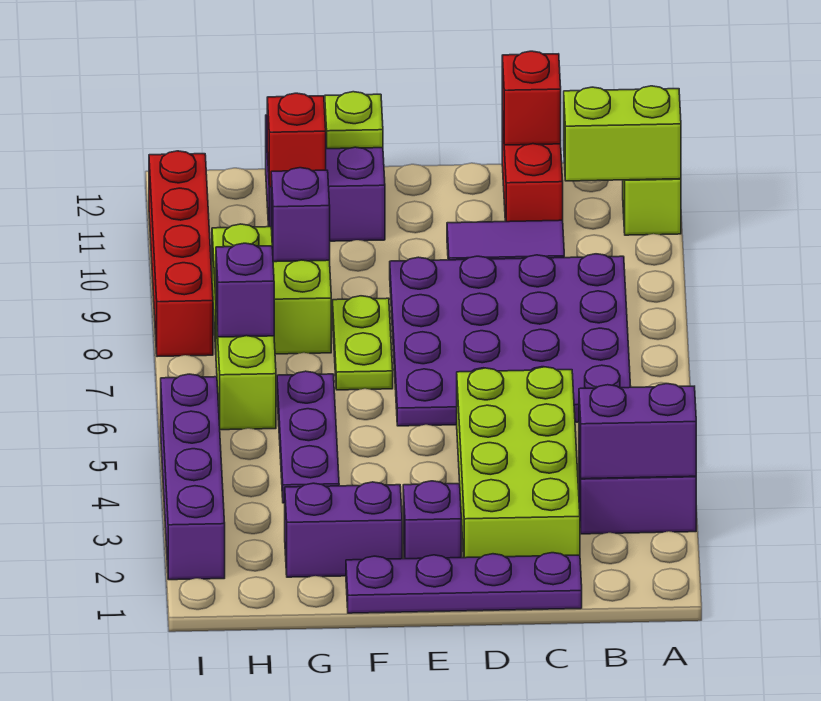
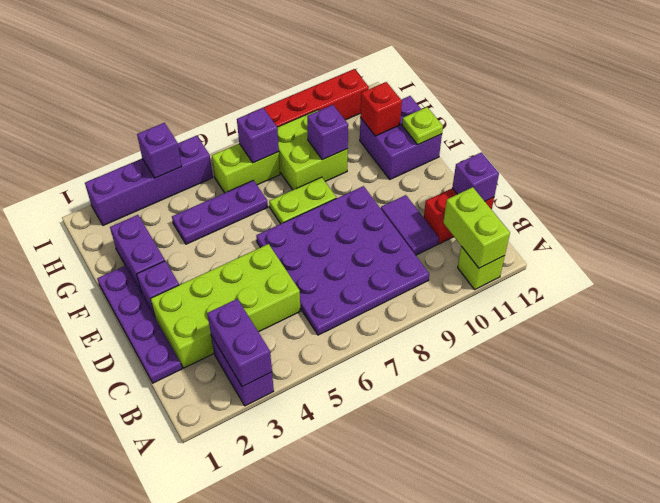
red 1x1 brick [502,51,561,145] -> purple 1x1 brick [452,152,499,201]
none -> purple 1x1 brick [137,123,182,178]

